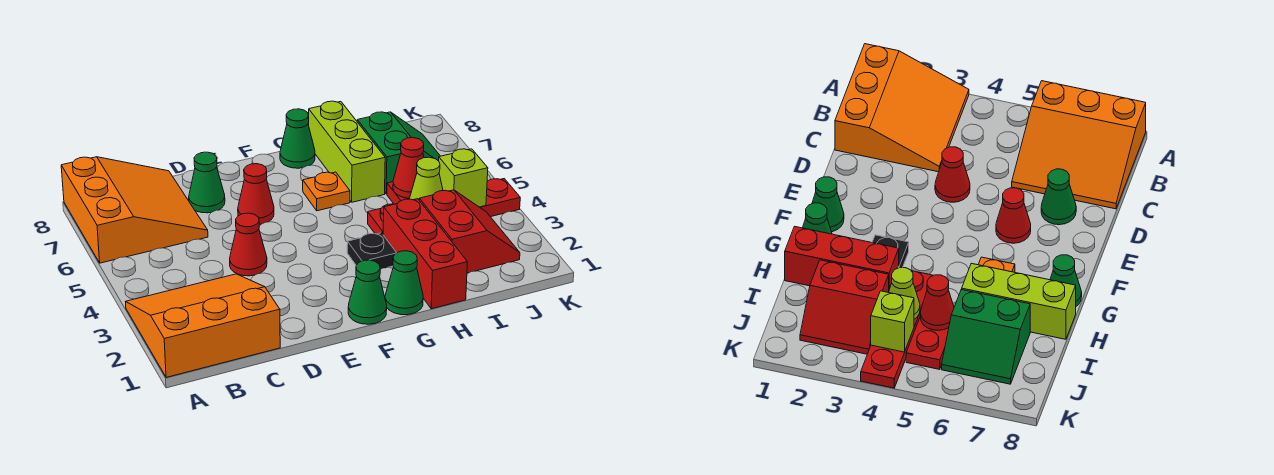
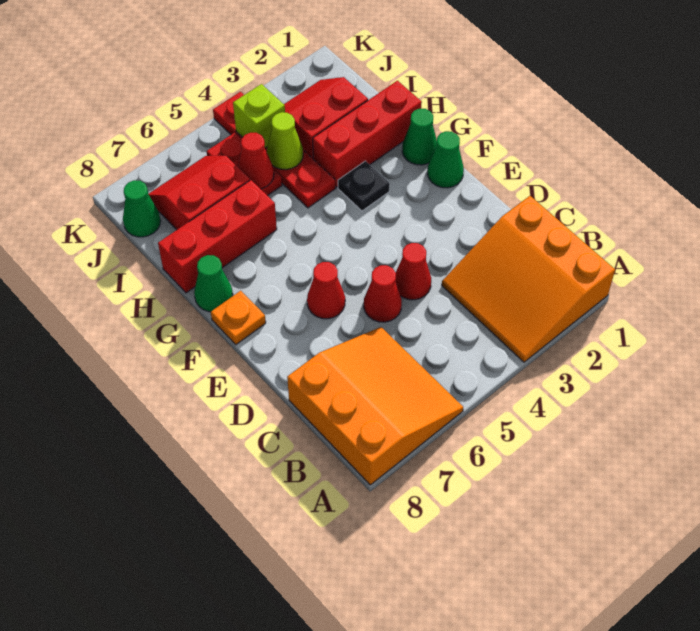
orange 3x3 slope [61,157,208,263] -> orange 3x3 slope turned to [287,327,463,485]
none -> red 1x1 cone [364,265,402,322]
green 1x1 cone [189,152,225,213] -> green 1x1 cone moved to [123,180,161,237]
orange 1x1 plate [303,172,350,211] -> orange 1x1 plate moved to [211,291,266,345]
lime 1x3 brick [309,101,385,202] -> red 1x3 brick [158,180,277,293]
green 2x2 slope [357,112,440,194] -> red 2x2 slope [148,156,250,230]

